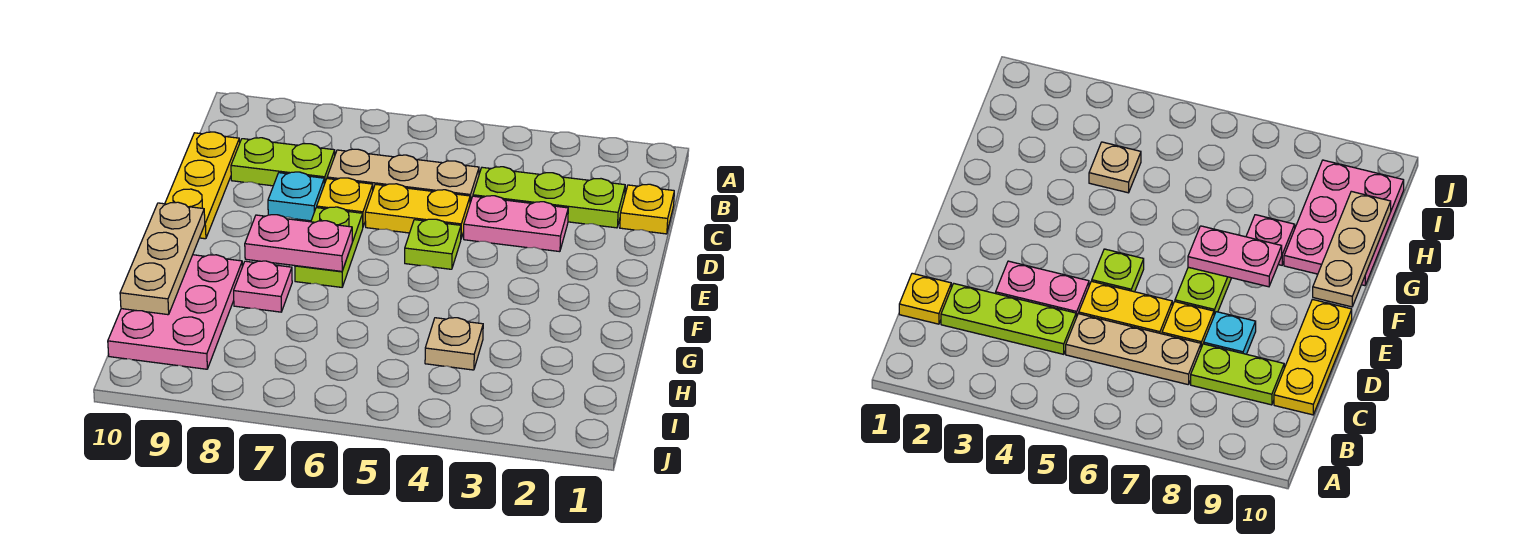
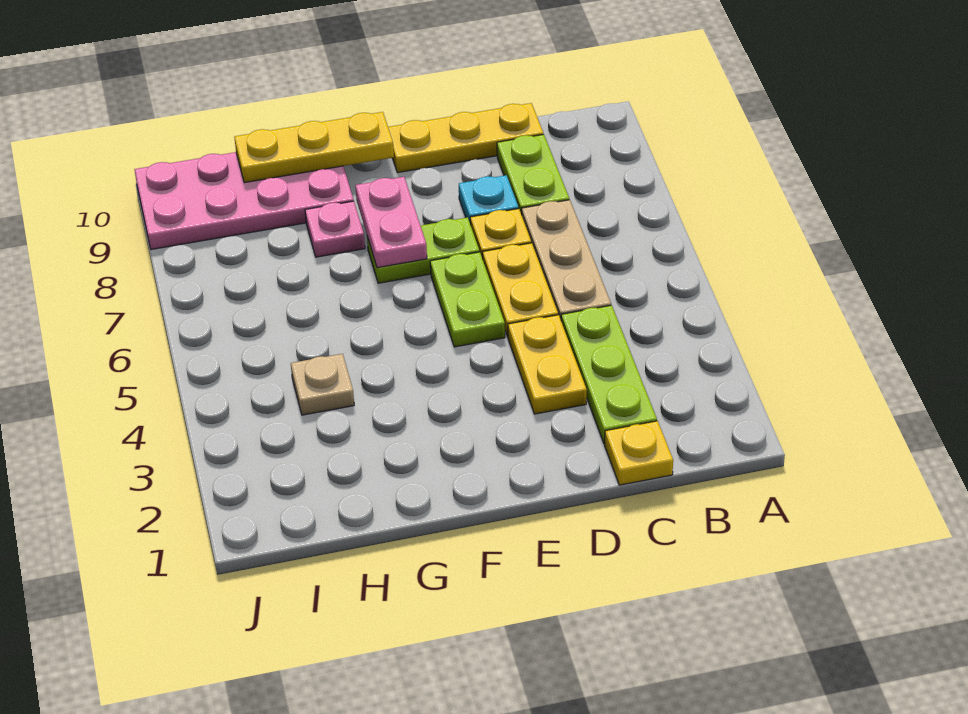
pink 1x2 plate [464,196,568,252] -> yellow 1x2 plate [508,315,587,414]
lime 1x1 plate [405,219,461,269] -> lime 1x2 plate [430,252,505,347]
tan 1x3 plate [120,202,205,315] -> yellow 1x3 plate [234,112,394,183]
pink 2x3 plate [108,255,242,369] -> pink 2x4 plate [134,152,354,250]

